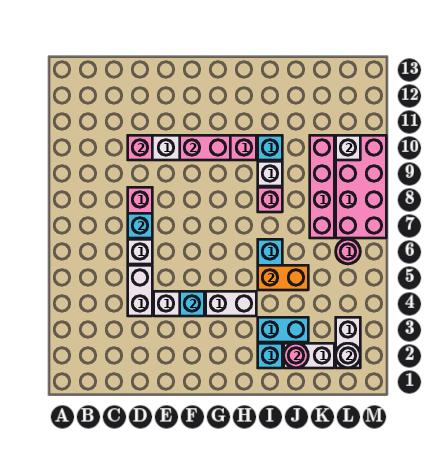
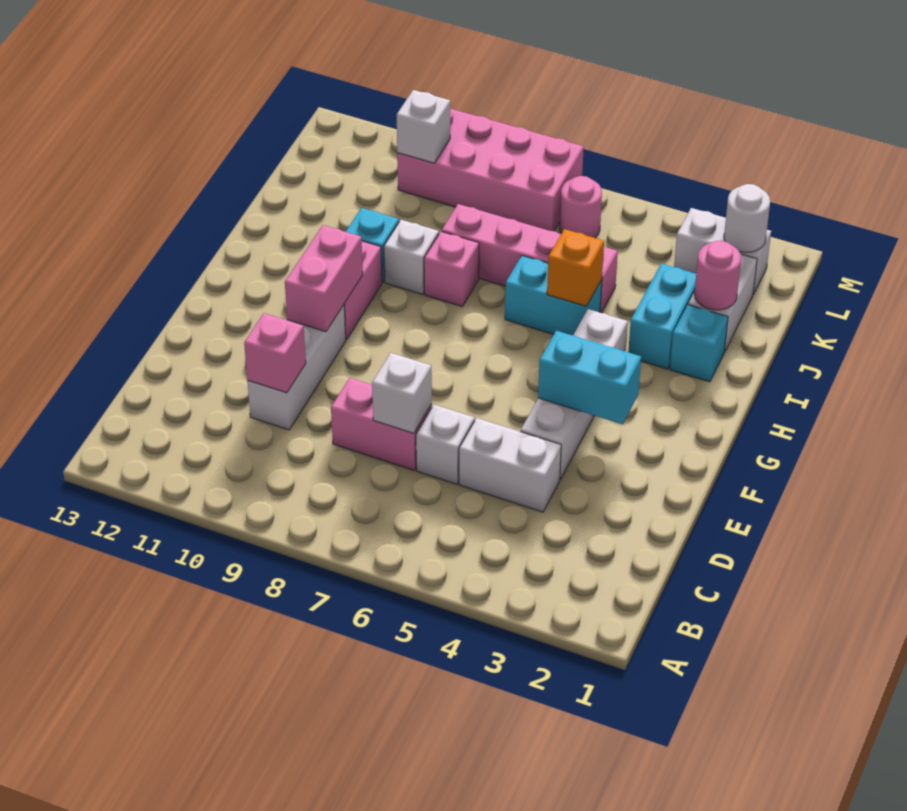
cyan 1x1 brick [128,213,152,238] -> white 1x1 brick [372,353,432,433]
cyan 1x1 brick [180,291,204,316] -> cyan 1x2 brick [538,331,641,424]
orange 1x2 brick [258,265,308,290] -> orange 1x1 brick [547,229,604,306]
pink 1x4 brick [310,135,334,238] -> pink 1x4 brick moved to [442,204,618,313]

